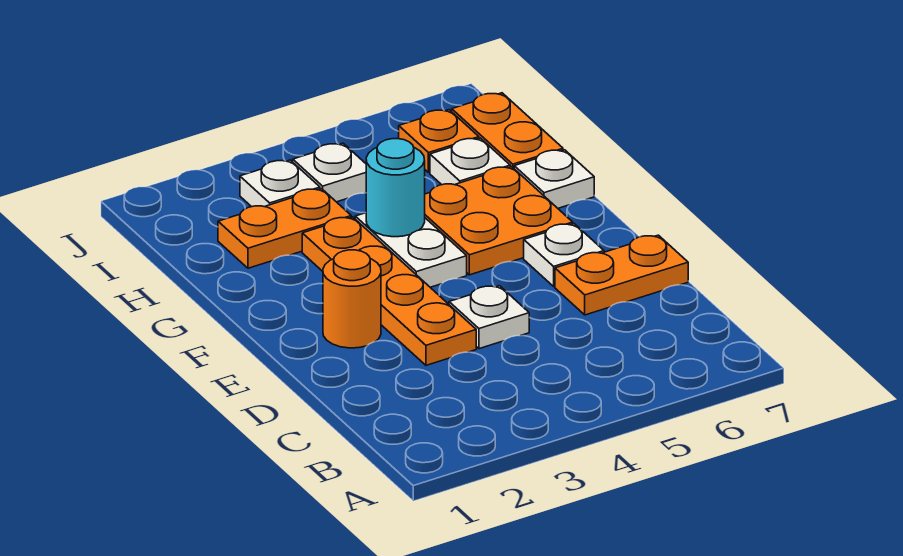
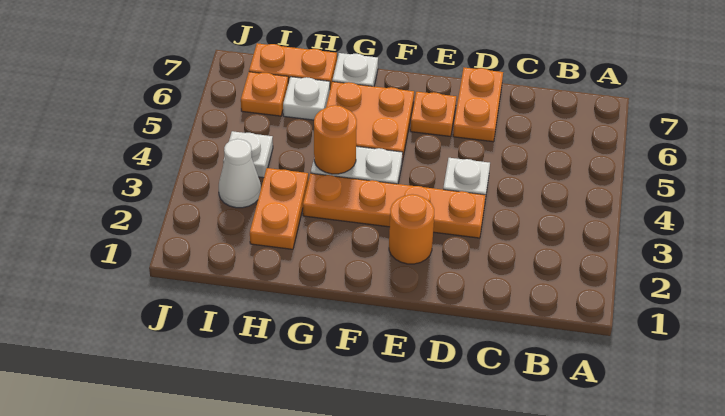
white 1x1 plate [524,224,604,286] -> orange 1x1 plate [410,92,456,137]
cyan 1x1 round brick [366,139,425,237] -> orange 1x1 round brick [314,105,357,174]
white 1x1 plate [240,160,320,207] -> white 1x1 cone [219,139,261,208]

